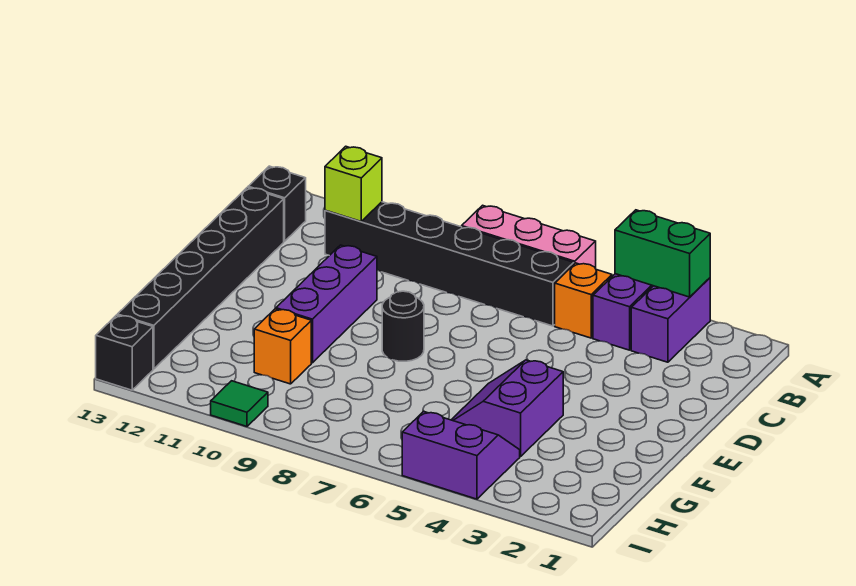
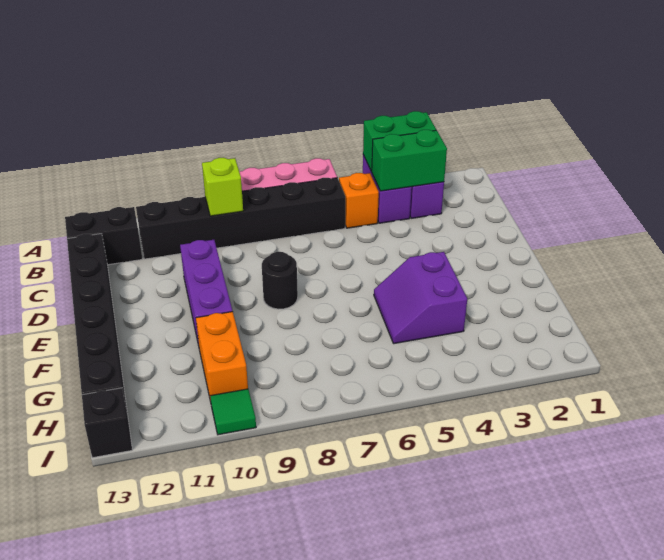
none -> green 1x2 brick [371,130,447,191]
lime 1x1 brick [325,146,382,221] -> lime 1x1 brick moved to [202,158,243,216]
black 1x1 brick [248,166,306,241] -> black 1x2 brick [65,207,142,265]
orange 1x1 brick [254,309,311,384] -> orange 1x2 brick [196,312,248,402]
purple 2x2 slope [402,411,520,499] -> none

